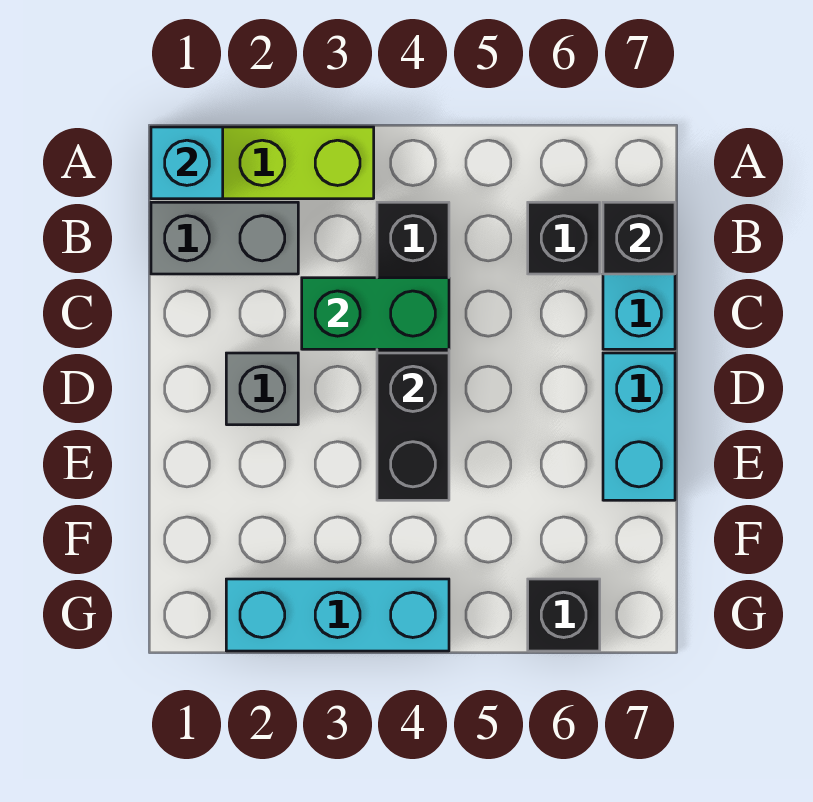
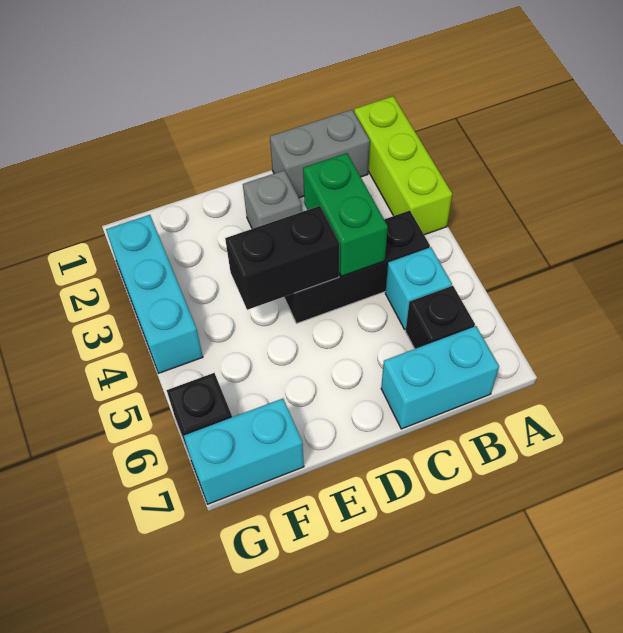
cyan 1x1 brick [151,127,223,199] -> cyan 1x1 brick moved to [385,247,452,329]
grey 1x2 brick [151,202,298,274] -> grey 1x2 brick turned to [270,110,370,198]
black 1x1 brick [603,202,675,274] -> none
cyan 1x2 brick [603,353,675,500] -> cyan 1x2 brick moved to [184,399,304,504]

